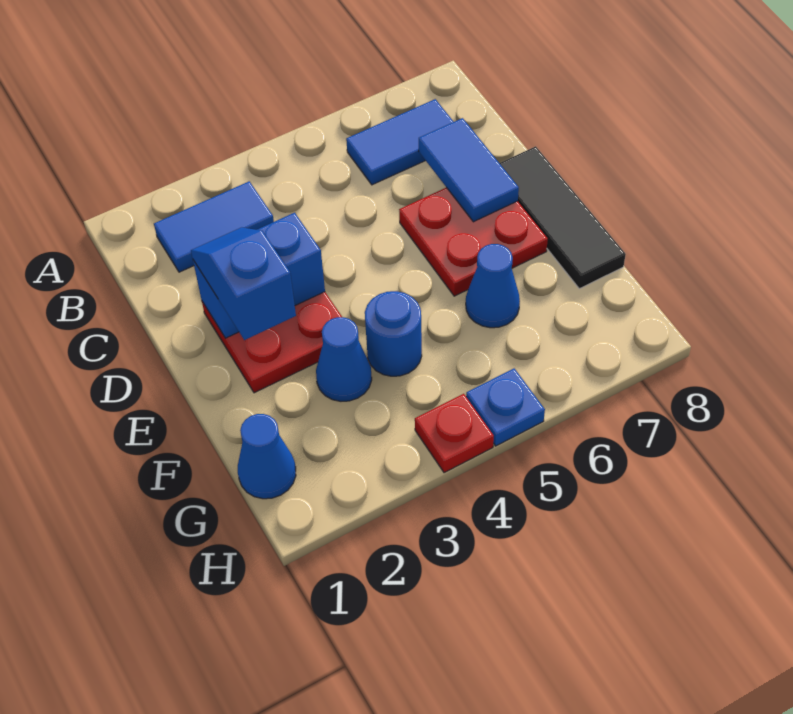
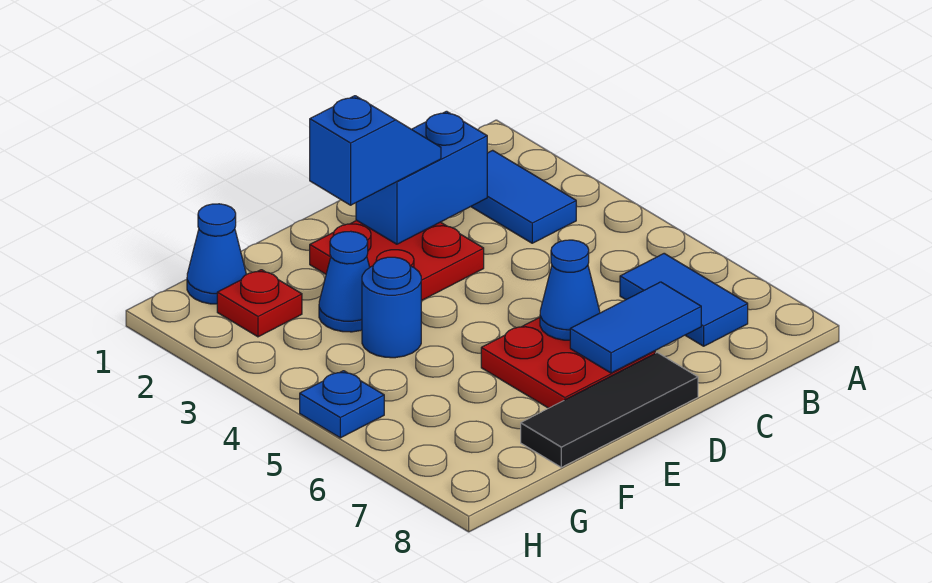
blue 1x2 brick [193,213,325,338] -> blue 1x2 brick turned to [356,111,487,244]
blue 1x1 cone [466,244,520,328] -> blue 1x1 cone moved to [540,240,600,340]
red 1x1 plate [415,394,494,473] -> red 1x1 plate moved to [217,270,302,337]

